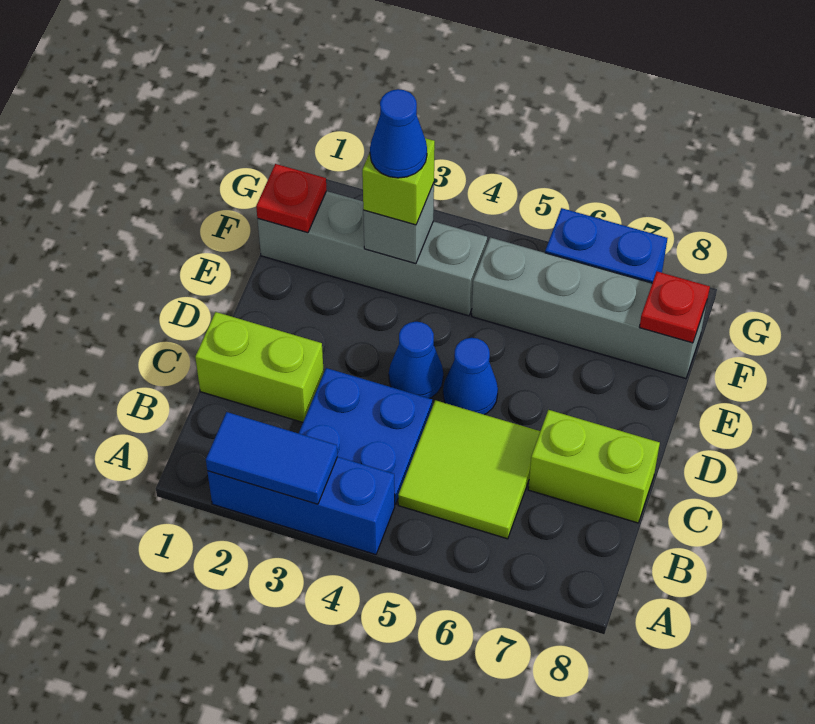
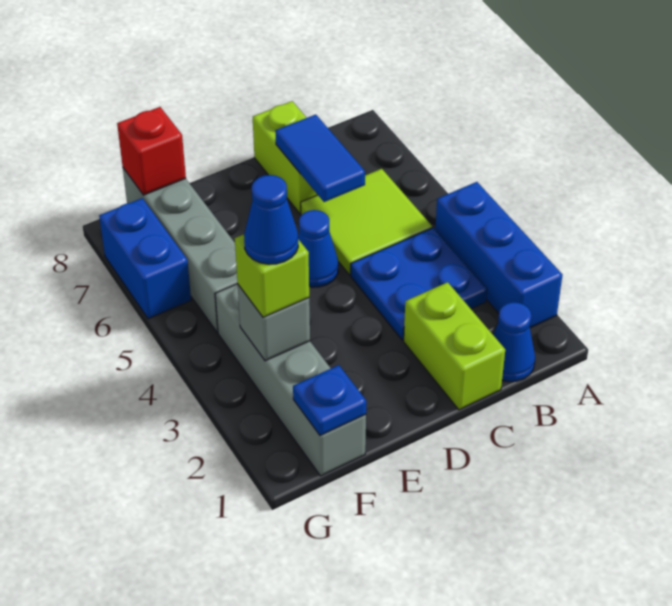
blue 1x2 tile [206,412,337,504] -> blue 1x2 tile moved to [275,114,365,202]
blue 1x1 cone [389,322,443,398] -> blue 1x1 cone moved to [493,302,535,382]
red 1x1 plate [256,164,327,233] -> blue 1x1 plate [293,365,366,436]
red 1x1 plate [640,272,710,343] -> red 1x1 brick [117,107,186,195]

